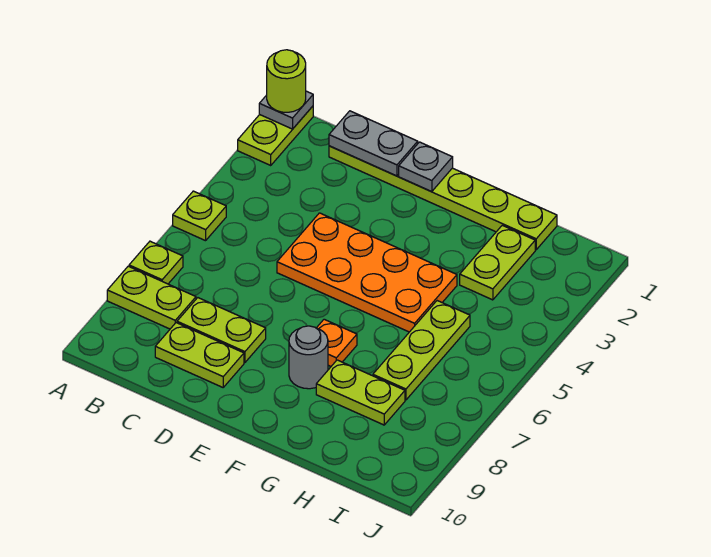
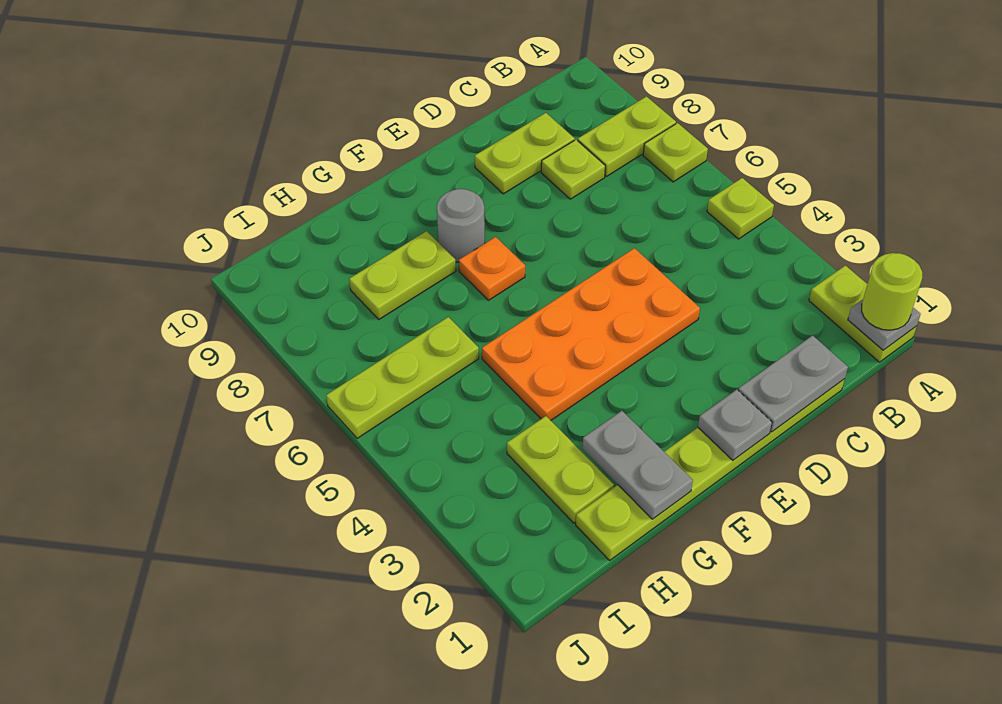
lime 1x2 plate [177,298,266,363] -> lime 1x1 plate [541,140,605,199]
none -> grey 1x2 plate [582,411,693,519]
lime 1x3 plate [373,301,470,400] -> lime 1x3 plate turned to [326,317,479,438]

